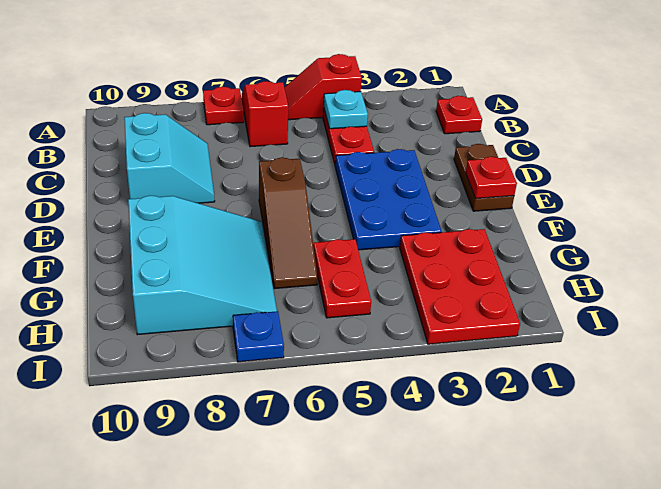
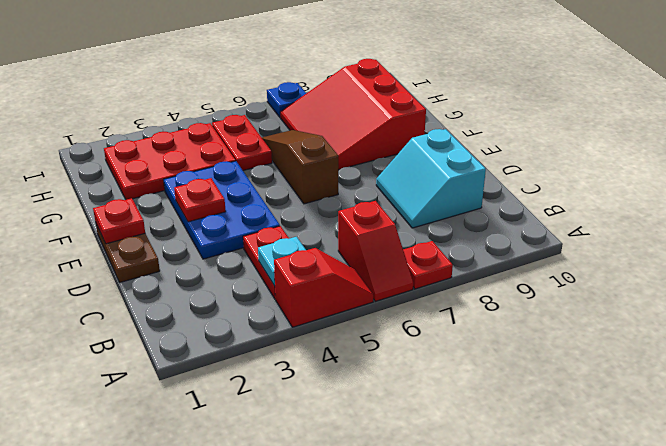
red 1x1 plate [436,96,482,134] -> red 1x1 plate moved to [174,178,226,222]
cyan 3x3 slope [128,196,277,335] -> red 3x3 slope [280,59,426,170]
red 2x3 plate [400,229,520,344] -> red 2x3 plate turned to [104,123,236,200]

